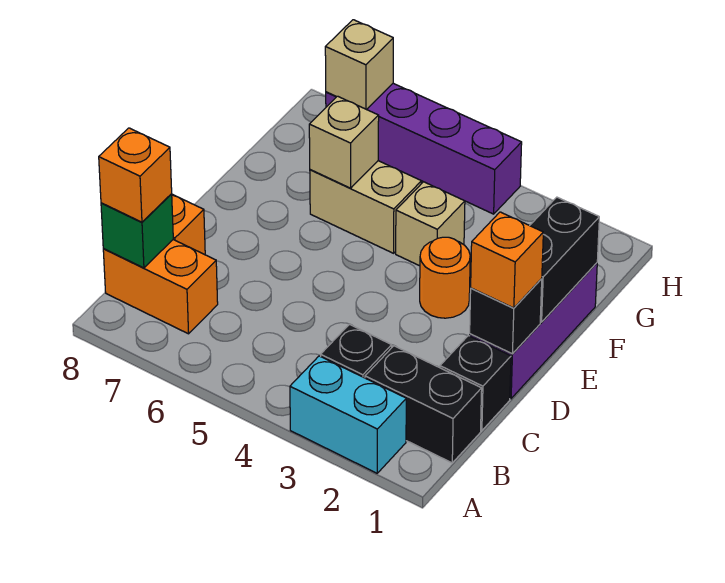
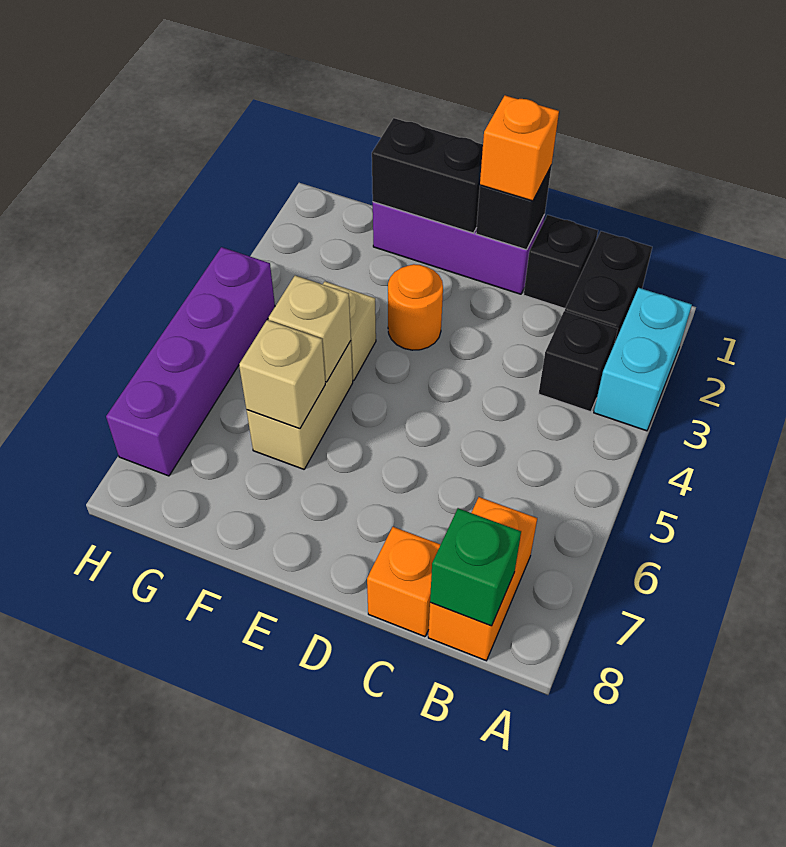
orange 1x1 brick [99,128,172,222] -> none
tan 1x1 brick [325,20,393,110] -> tan 1x1 brick moved to [268,276,351,382]

